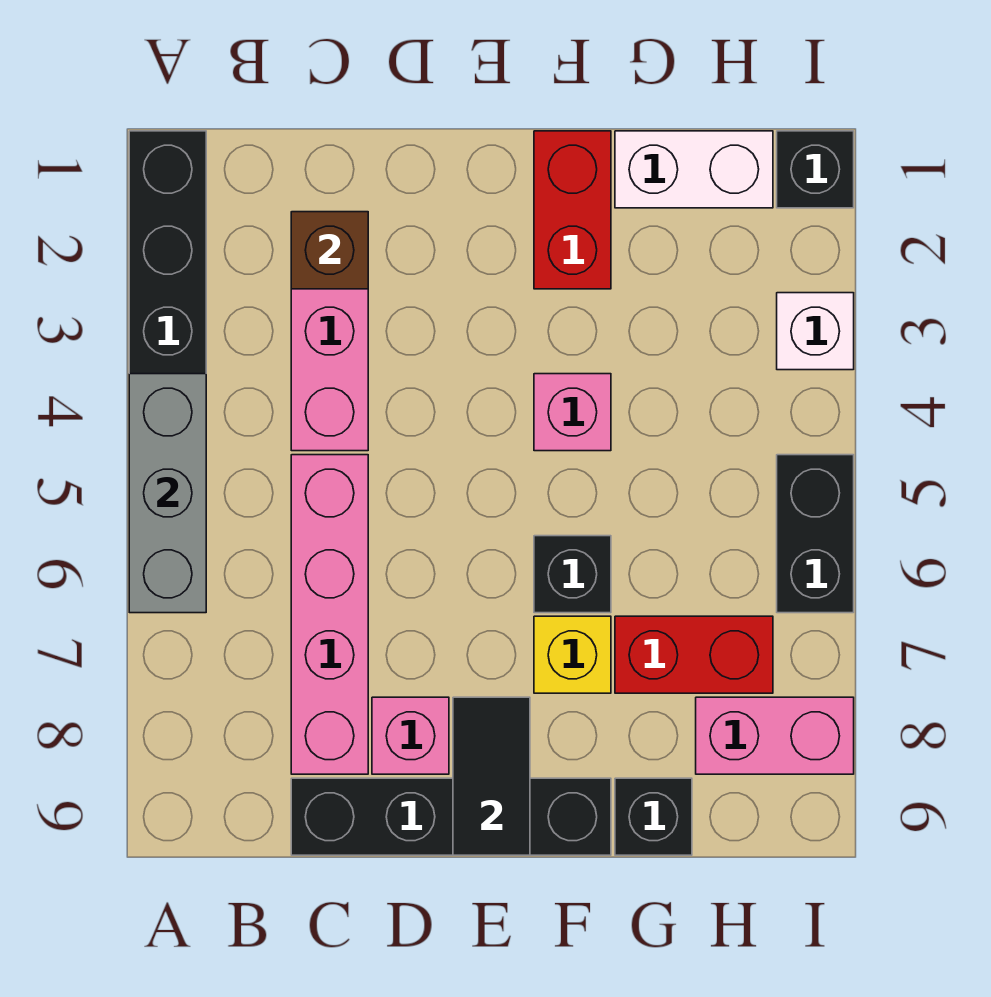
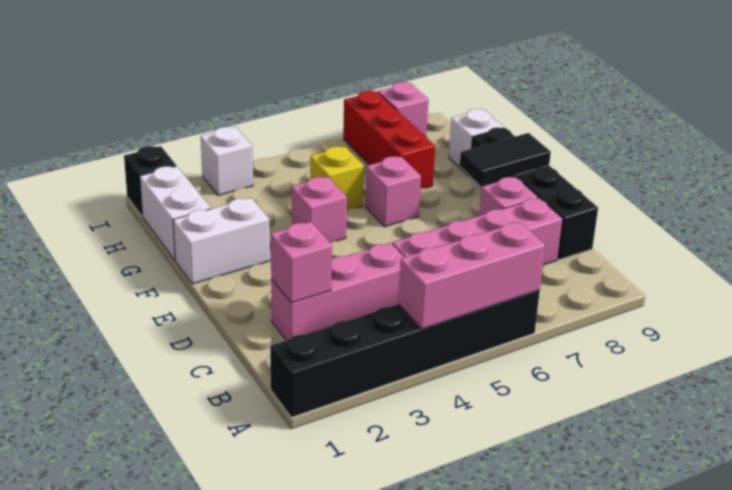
grey 1x3 brick [129,374,206,613] -> pink 1x3 brick [398,222,545,329]
brown 1x1 brick [291,212,368,289] -> pink 1x1 brick [271,222,332,303]
red 1x2 brick [534,131,611,289] -> white 1x2 brick [173,198,270,284]
black 1x1 brick [534,536,611,613] -> pink 1x1 brick [365,156,421,227]
yellow 1x1 brick [534,616,611,693] -> yellow 1x1 brick moved to [310,146,364,210]
red 1x2 brick [615,616,773,693] -> red 1x3 brick [343,91,435,189]
black 1x1 brick [615,778,692,855] -> white 1x1 brick [449,109,504,176]
pink 1x2 brick [696,697,854,774] -> pink 1x1 brick [378,82,429,136]
black 1x2 brick [777,455,854,613] -> none

